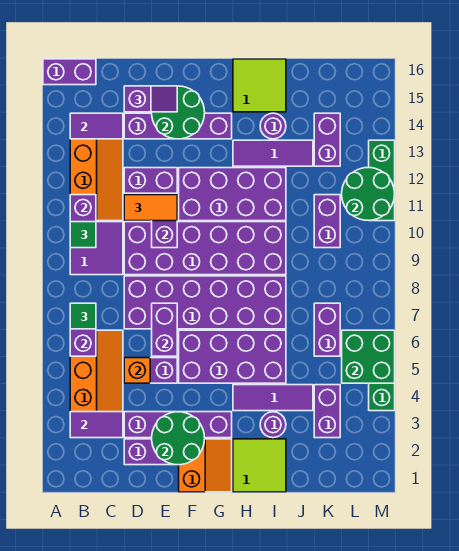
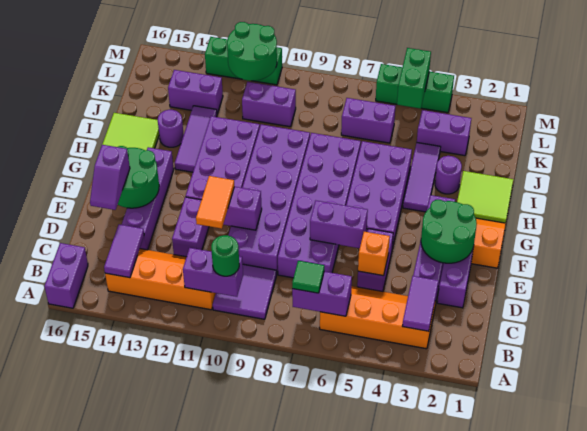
green 1x1 tile [70,222,96,248] -> green 1x1 round brick [211,235,239,276]
purple 1x2 slope [124,86,177,112] -> purple 1x2 slope turned to [90,145,130,210]
green 2x2 brick [342,330,395,383] -> green 1x2 brick [397,48,431,109]

